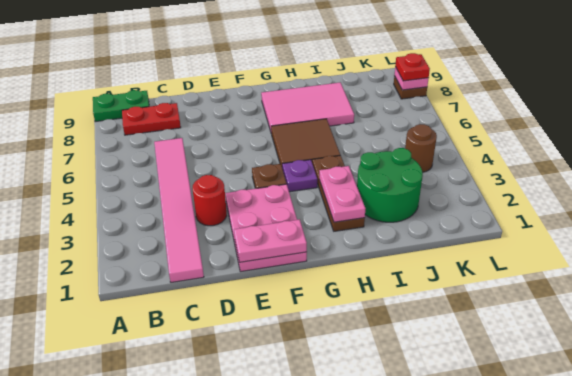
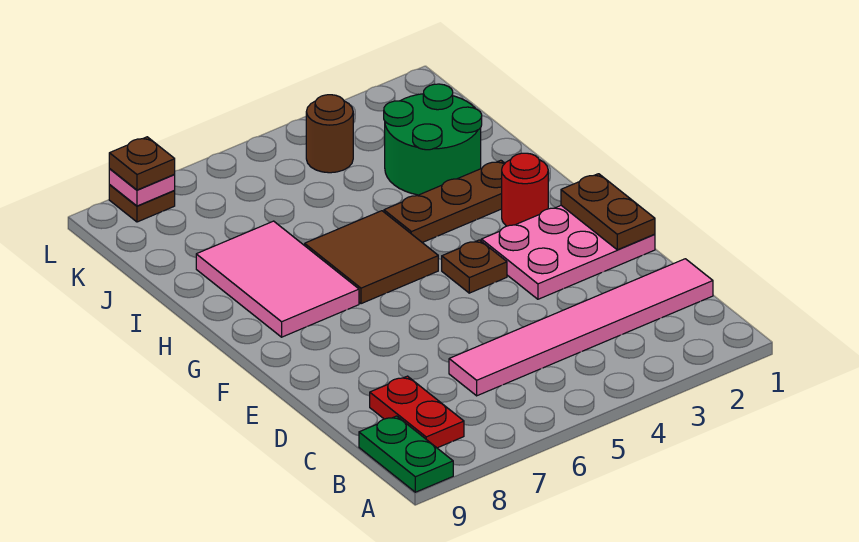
red 1x1 round brick [192,175,227,226] -> red 1x1 round brick moved to [502,153,548,226]
pink 1x2 plate [234,219,307,262] -> brown 1x2 plate [561,174,655,250]
purple 1x1 plate [282,160,317,192] -> none
pink 1x2 plate [319,166,366,222] -> none
red 1x1 plate [395,53,430,81] -> brown 1x1 plate [109,137,175,190]

